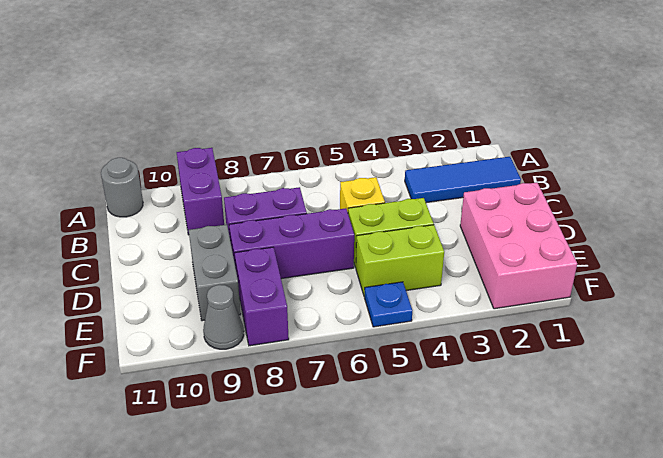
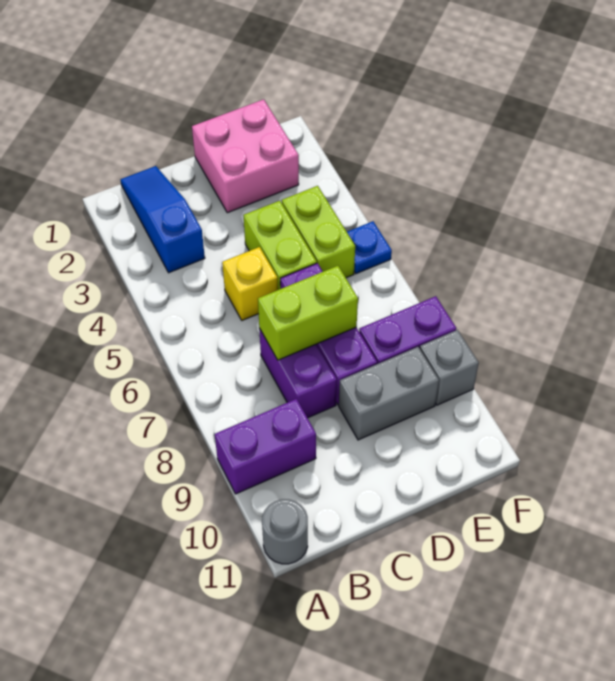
blue 1x3 tile [405,157,521,203] -> blue 1x3 slope [121,166,205,273]
none -> lime 1x2 brick [258,266,358,360]
pink 2x3 brick [460,183,577,309] -> pink 2x2 brick [192,99,299,213]
grey 1x1 cone [203,285,244,349] -> grey 1x1 brick [420,330,479,405]

